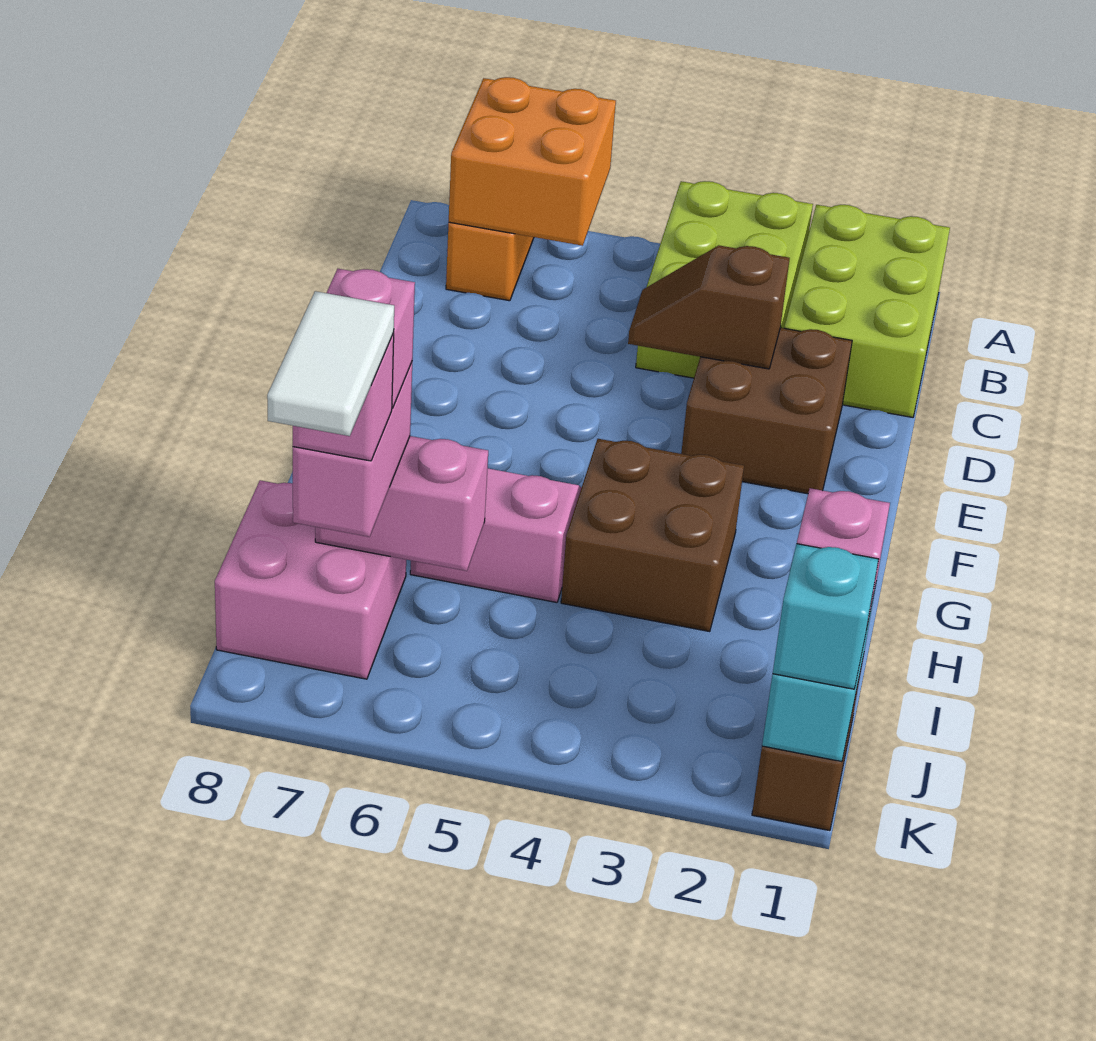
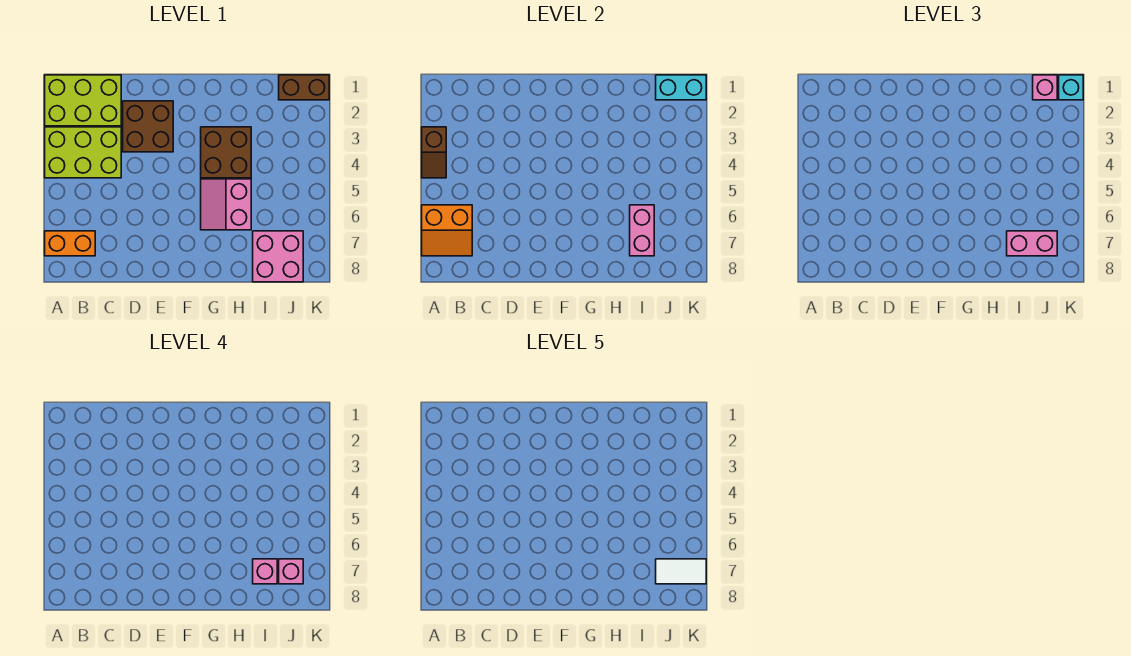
orange 2x2 brick [449,77,616,246] -> orange 2x2 slope [422,205,472,256]
brown 1x2 slope [628,246,790,369] -> brown 1x2 slope moved to [422,127,446,178]

